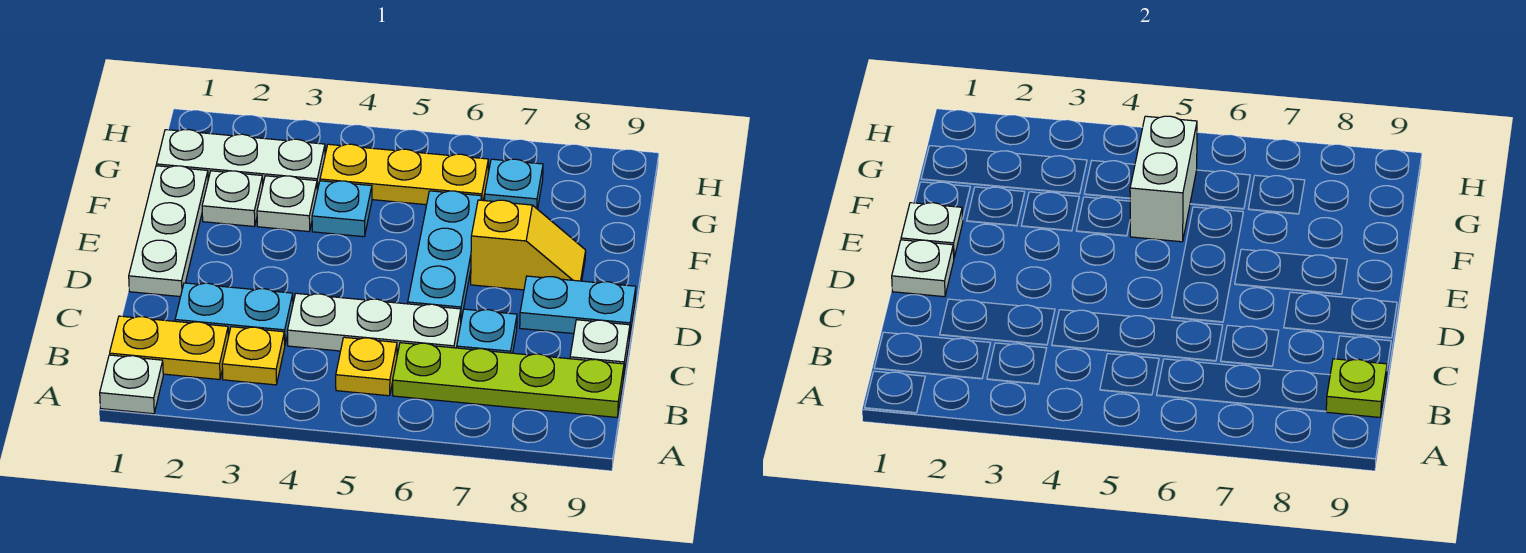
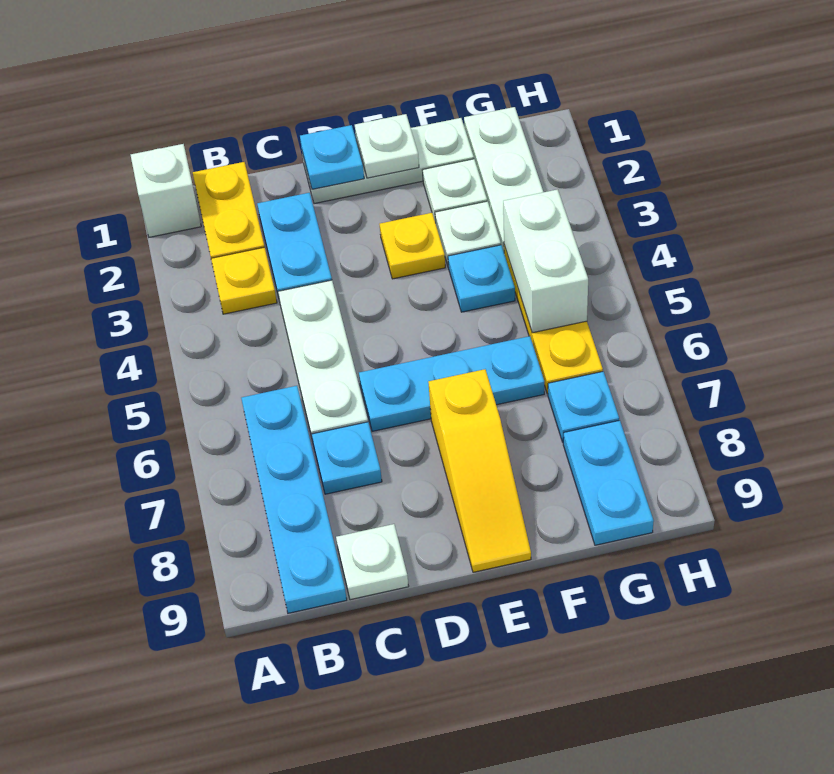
white 1x1 plate [100,355,163,414] -> white 1x1 brick [131,144,201,237]
yellow 1x1 plate [336,337,397,396] -> yellow 1x1 plate moved to [380,213,445,279]
lime 1x4 plate [393,343,624,417] -> cyan 1x4 plate [241,386,347,613]
lime 1x1 plate [1326,359,1387,417] -> none
white 1x1 plate [892,240,954,297] -> cyan 1x1 plate [300,125,364,189]
cyan 1x2 plate [520,276,636,338] -> cyan 1x2 plate moved to [563,420,654,545]
yellow 1x2 slope [471,200,586,290] -> yellow 1x3 slope [428,369,531,572]
white 1x2 brick [1130,116,1197,242] -> white 1x2 brick turned to [503,189,588,333]

